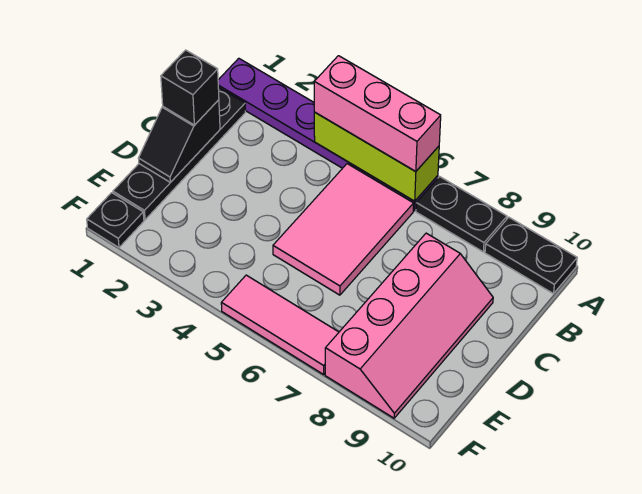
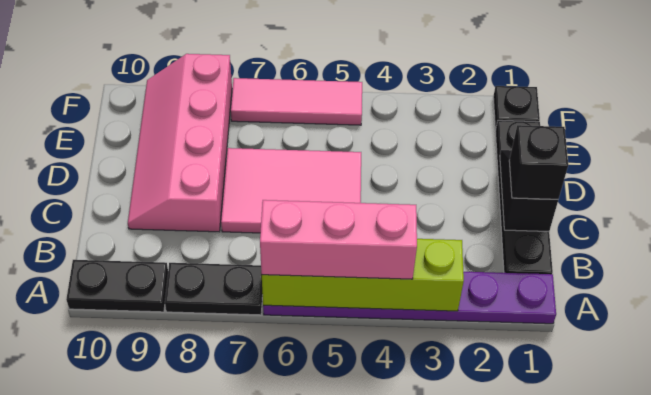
lime 1x3 brick [314,112,439,201] -> lime 1x4 brick [262,239,464,311]
pink 2x3 tile [273,164,414,295] -> pink 2x3 tile turned to [221,148,361,233]

